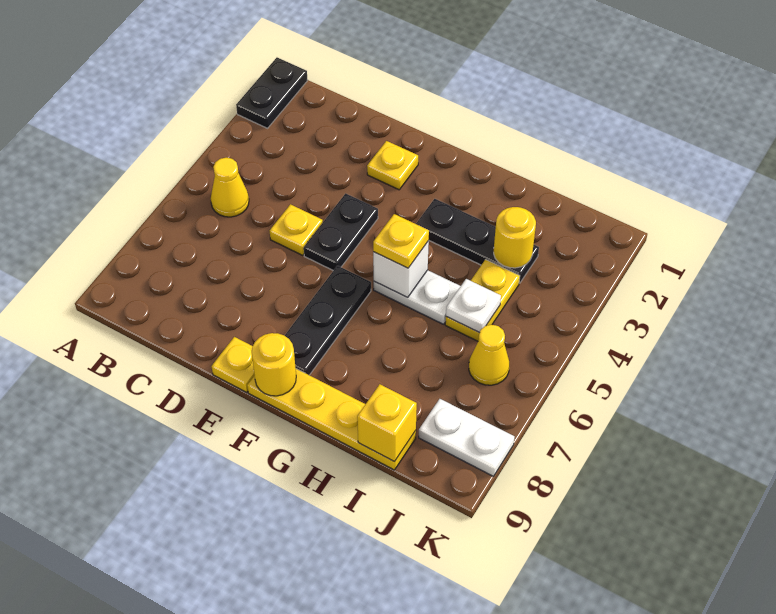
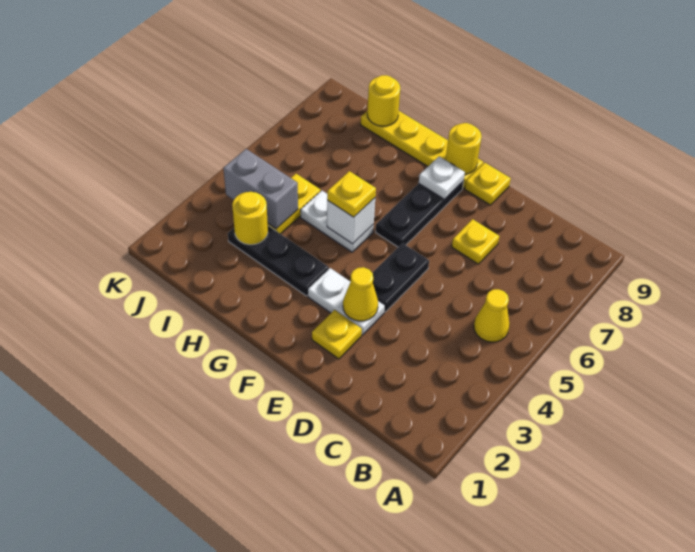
black 1x2 plate [236,57,308,128] -> none
yellow 1x1 plate [270,204,323,255] -> yellow 1x1 plate moved to [452,219,499,264]
none -> grey 1x2 brick [223,149,298,229]
white 1x1 plate [446,279,501,333] -> white 1x1 plate moved to [419,156,465,199]
yellow 1x1 brick [357,384,417,462] -> yellow 1x1 round brick [367,75,400,126]
yellow 1x1 cone [469,325,509,385] -> yellow 1x1 cone moved to [343,267,378,321]
white 1x2 plate [419,399,514,476] -> white 1x2 plate moved to [308,268,385,335]

